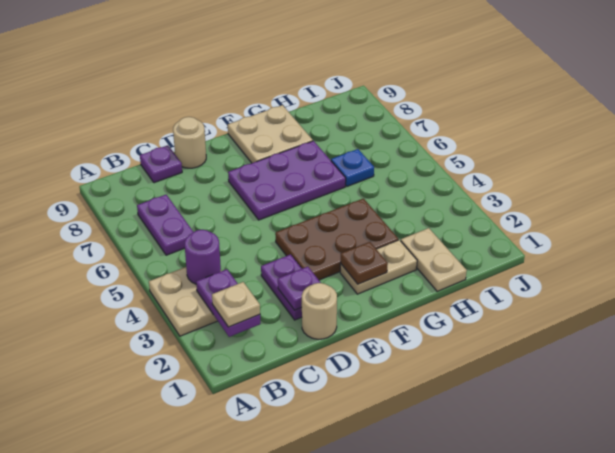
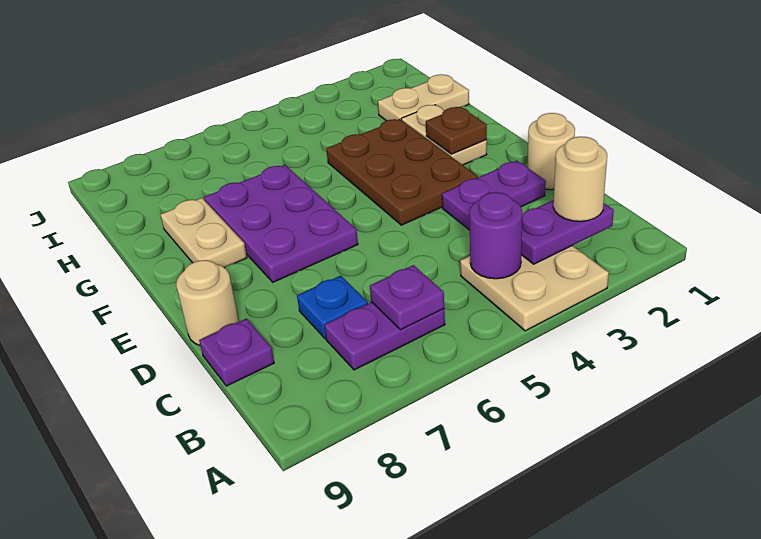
tan 1x1 plate [212,282,260,327] -> tan 1x1 round brick [553,136,607,221]
purple 1x1 plate [278,267,321,310] -> purple 1x1 plate moved to [370,265,444,330]
tan 2x2 plate [228,105,313,163] -> tan 1x2 plate [160,198,247,268]
blue 1x1 plate [331,149,374,186] -> blue 1x1 plate moved to [297,276,368,339]

